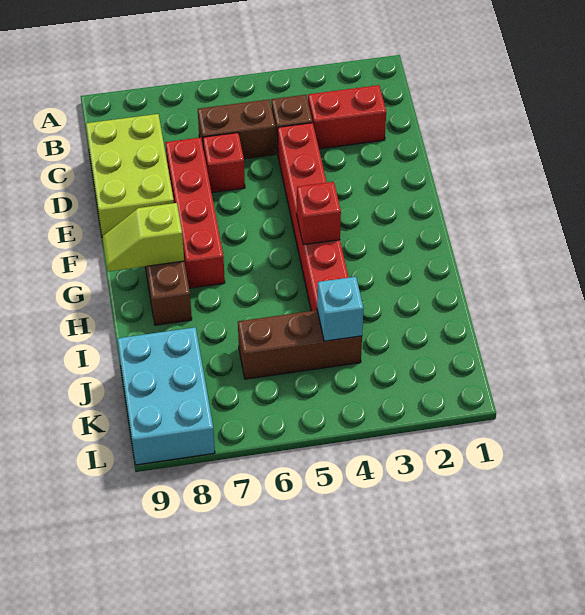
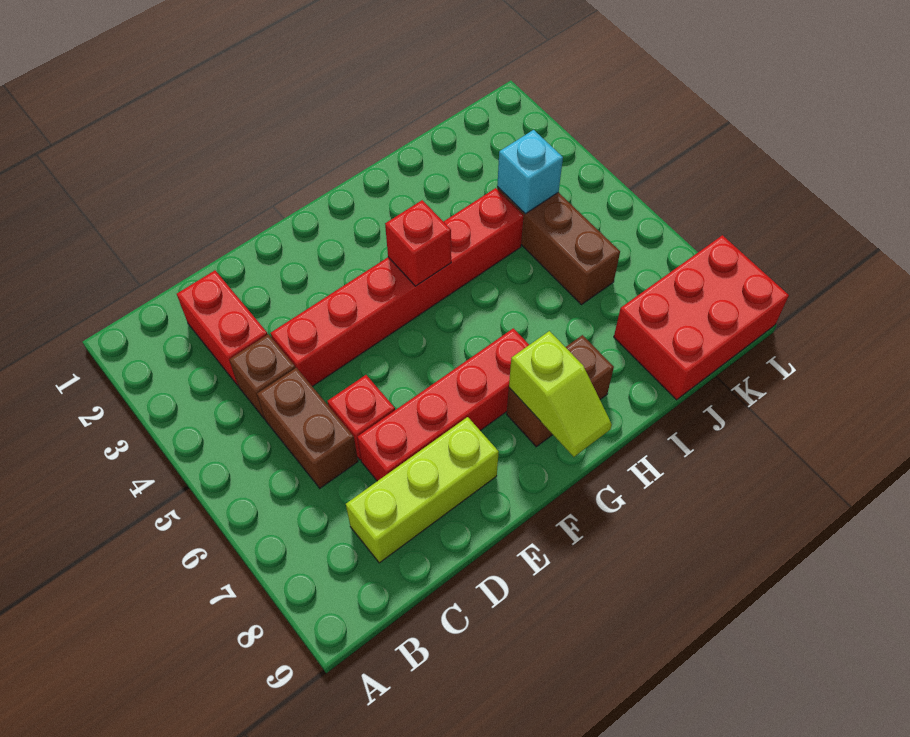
lime 2x3 brick [86,114,174,238] -> lime 1x3 brick [346,417,499,563]
cyan 2x3 brick [117,327,215,465] -> red 2x3 brick [614,235,789,400]

